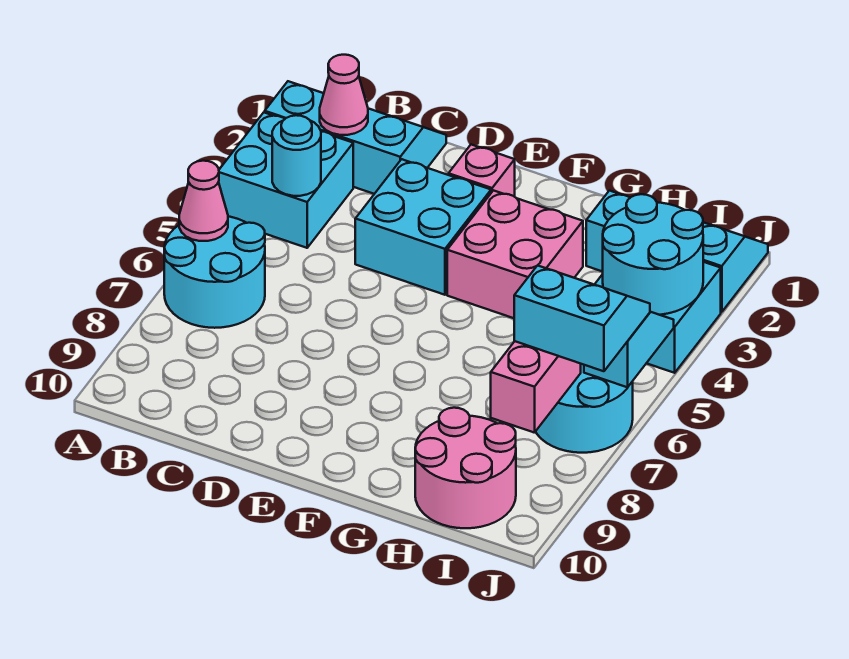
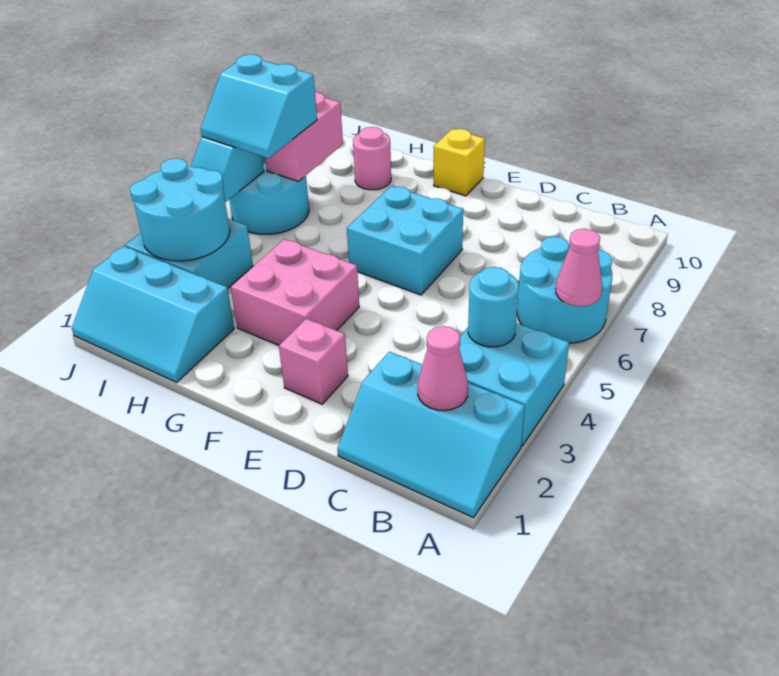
cyan 2x2 brick [355,159,491,295] -> cyan 2x2 brick moved to [347,186,463,295]
none -> yellow 1x1 brick [434,129,485,196]
pink 2x2 round brick [415,408,516,528] -> pink 1x1 round brick [353,127,391,190]

